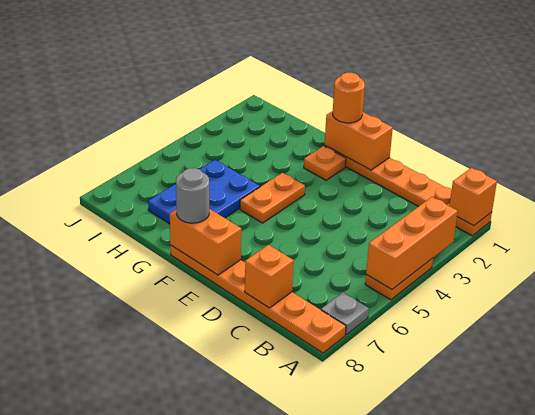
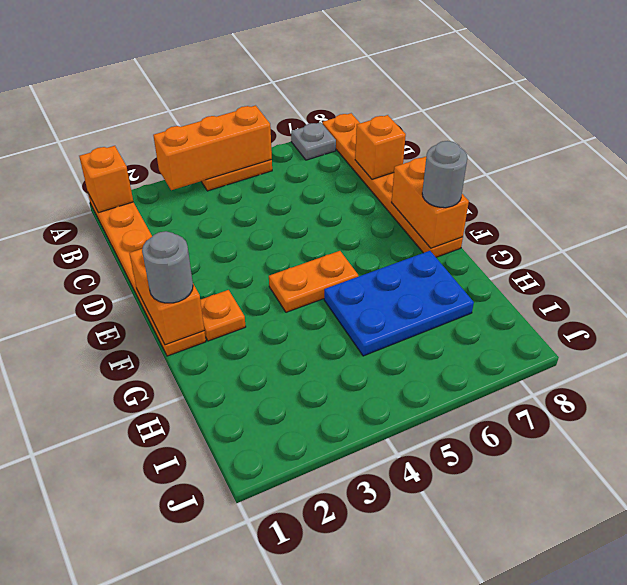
orange 1x1 round brick [333,73,365,123] -> grey 1x1 round brick [142,231,193,303]

